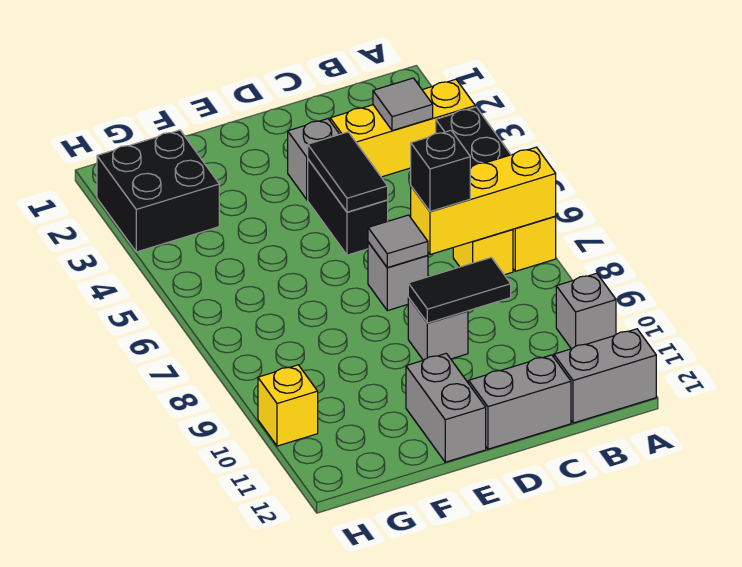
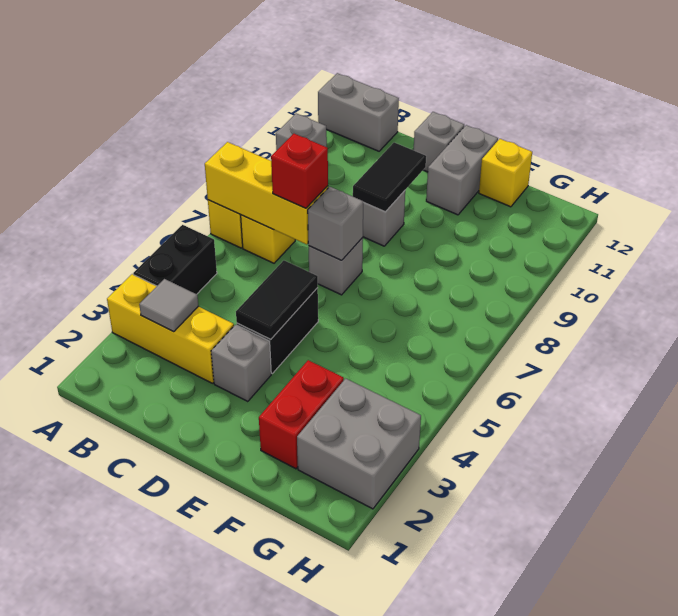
black 1x1 brick [411,131,470,211] -> red 1x1 brick [271,134,328,208]
black 1x2 tile [408,257,511,323] -> black 1x2 tile turned to [353,142,426,212]
grey 1x2 brick [469,355,571,449] -> grey 1x1 brick [414,112,464,172]
grey 1x1 tile [368,215,428,268] -> grey 1x1 brick [308,187,363,260]
none -> red 1x2 brick [259,360,344,469]
black 2x2 brick [97,130,219,252] -> grey 2x2 brick [297,379,421,509]
yellow 1x1 brick [258,365,318,446] -> yellow 1x1 brick moved to [479,139,532,207]

